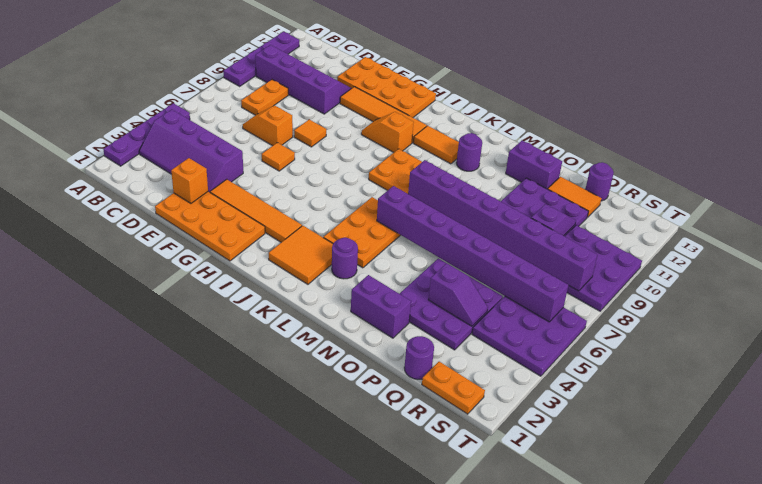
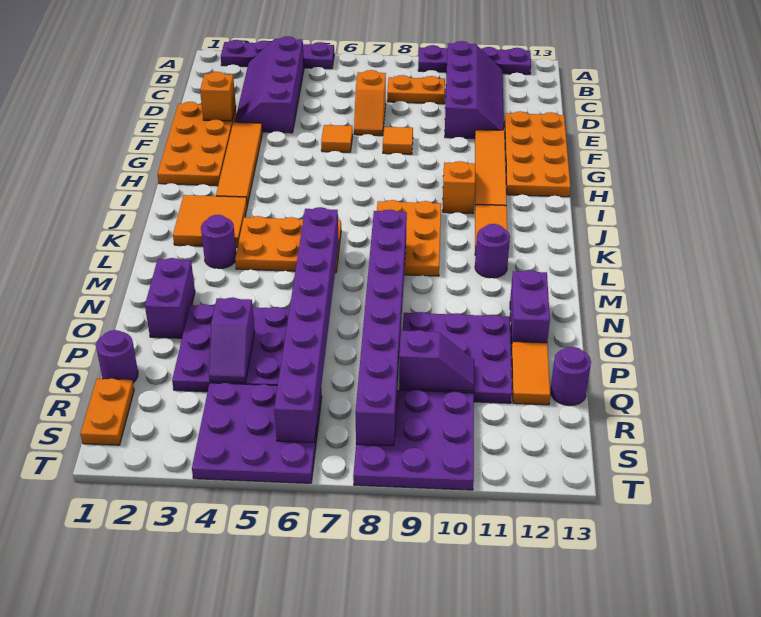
orange 1x2 slope [243,105,293,146] -> orange 1x2 slope turned to [354,70,386,136]

